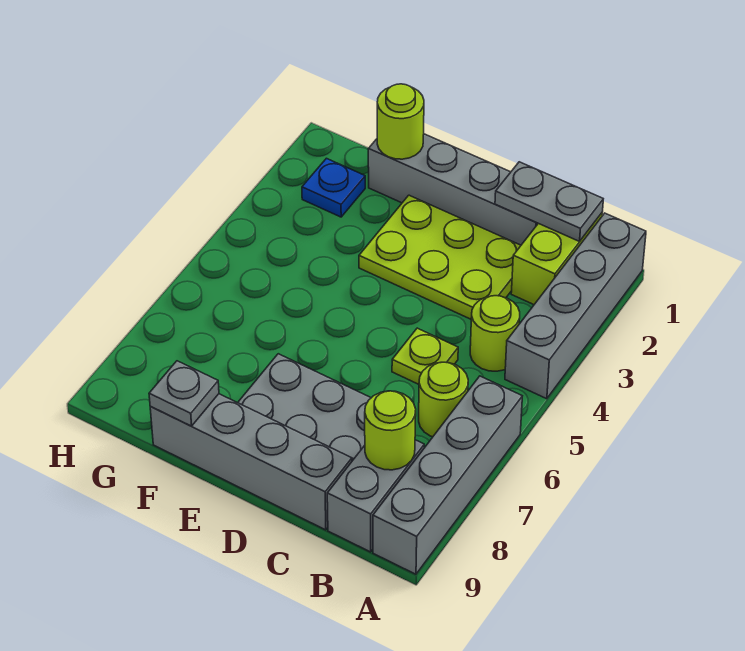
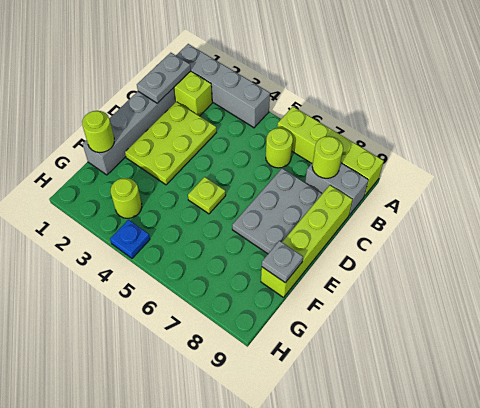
grey 1x4 brick [373,376,522,574] -> lime 1x4 brick [277,107,384,196]
lime 1x1 round brick [470,296,520,371] -> lime 1x1 round brick moved to [111,178,142,218]
lime 1x1 plate [392,328,458,384] -> lime 1x1 plate moved to [188,177,226,214]
grey 1x4 brick [150,394,352,530] -> lime 1x4 brick [261,185,353,297]
blue 1x1 plate [302,158,365,217] -> blue 1x1 plate moved to [110,220,150,258]

